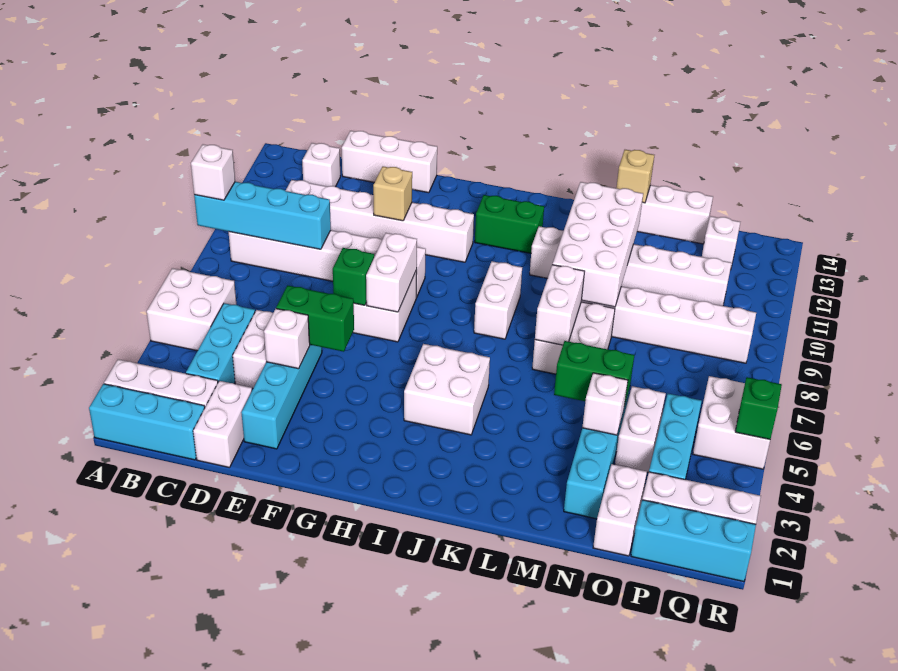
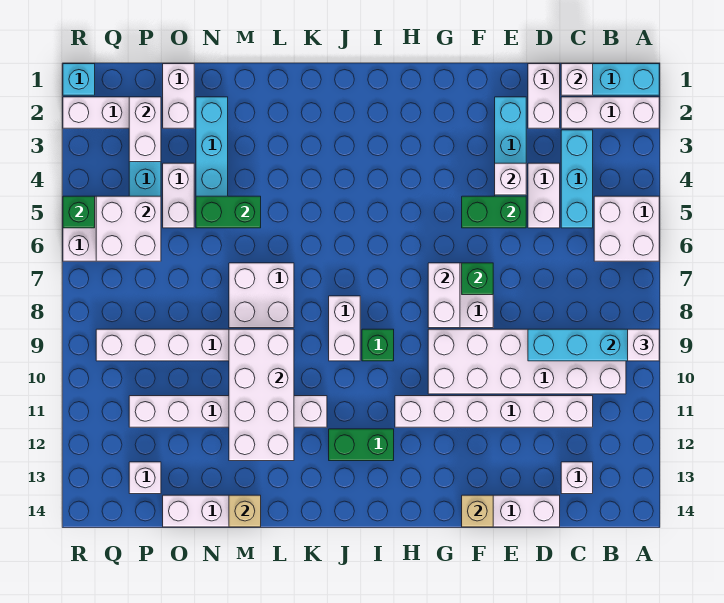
white 1x6 brick [229,230,426,298] -> white 2x6 brick [428,329,626,394]
tan 1x1 brick [373,167,412,221] -> tan 1x1 brick moved to [462,495,493,527]
white 2x2 brick [404,344,490,435] -> white 2x2 brick moved to [96,196,161,261]
none -> green 1x1 brick [362,329,394,361]
white 1x2 brick [535,265,585,345] -> white 1x2 brick moved to [129,97,161,162]
white 1x1 brick [582,373,628,435] -> white 1x1 brick moved to [561,64,593,95]
cyan 1x3 brick [631,500,756,582] -> cyan 1x1 brick [63,64,95,95]

